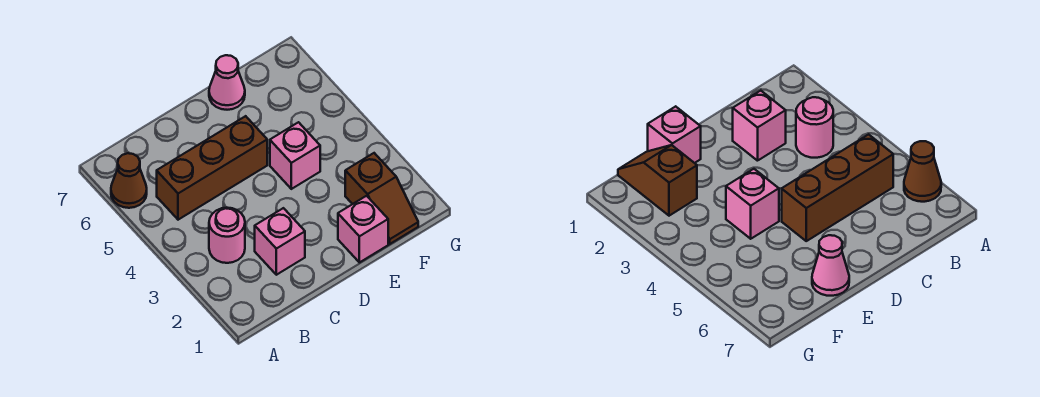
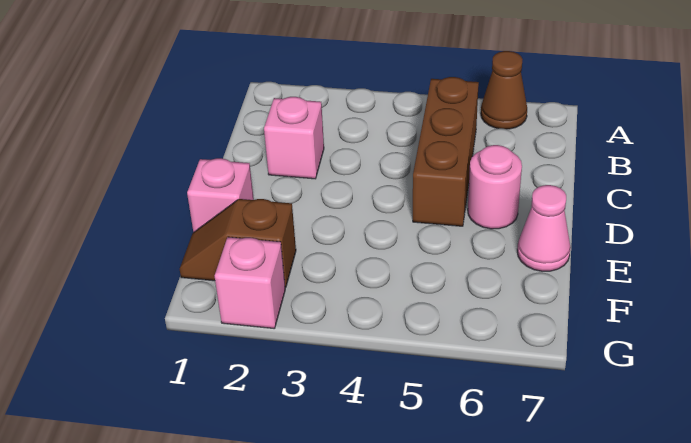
pink 1x1 round brick [209,208,245,263] -> pink 1x1 round brick moved to [468,145,522,229]
pink 1x1 brick [270,122,320,189] -> pink 1x1 brick moved to [215,237,285,329]

